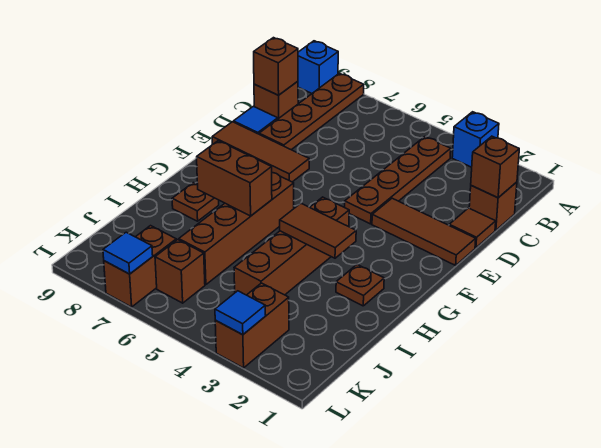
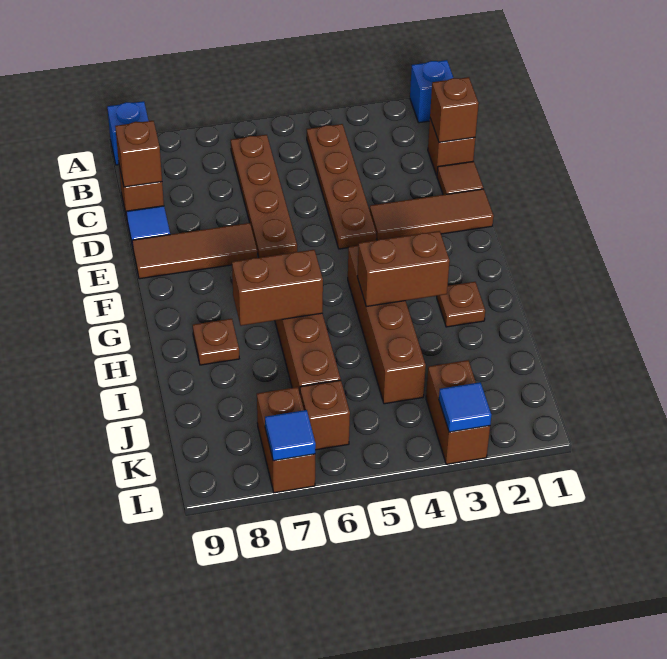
blue 1x1 brick [452,112,499,167] -> blue 1x1 brick moved to [410,60,453,123]
brown 1x4 plate [259,73,364,150] -> brown 1x4 plate moved to [231,135,297,258]
brown 1x2 tile [280,203,356,258] -> brown 1x2 brick [357,231,450,307]

